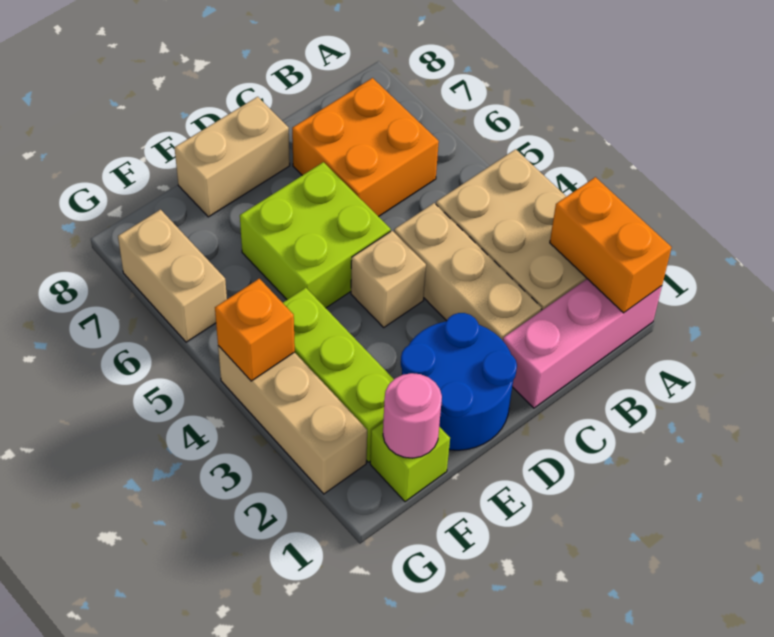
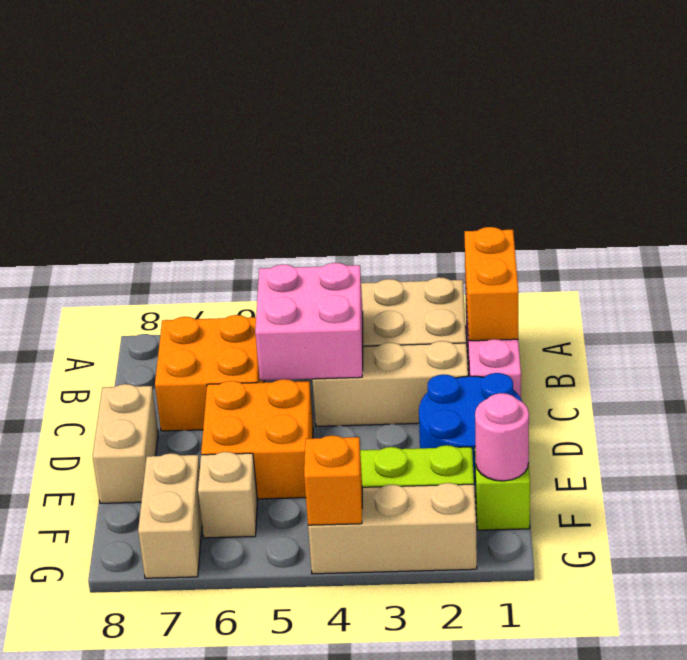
orange 1x2 brick [550,177,672,313] -> orange 1x2 brick turned to [465,227,518,341]
none -> pink 2x2 brick [255,263,363,380]
tan 1x1 brick [351,231,426,327] -> tan 1x1 brick moved to [198,452,258,538]
lime 2x2 brick [240,162,391,308] -> orange 2x2 brick [201,379,313,499]
tan 1x2 brick [118,210,227,342] -> tan 1x2 brick turned to [138,453,202,578]

